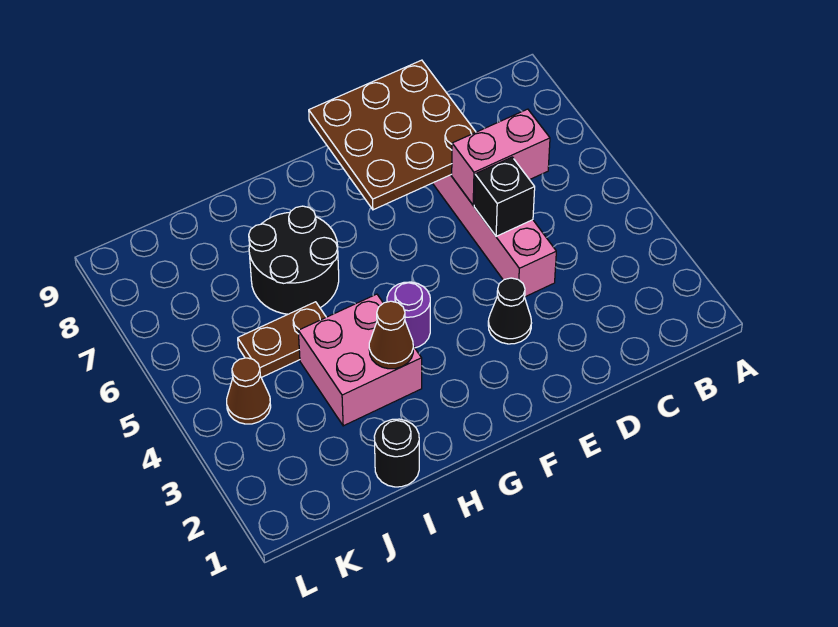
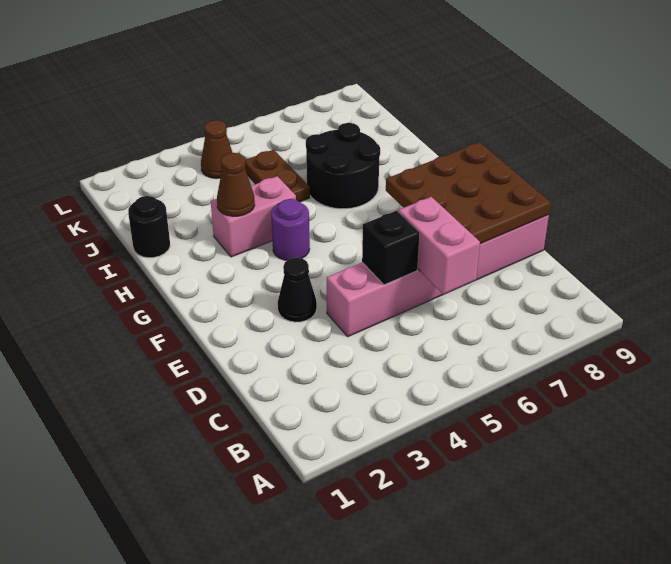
pink 2x2 brick [298,294,422,426] -> pink 1x2 brick [211,176,296,257]

